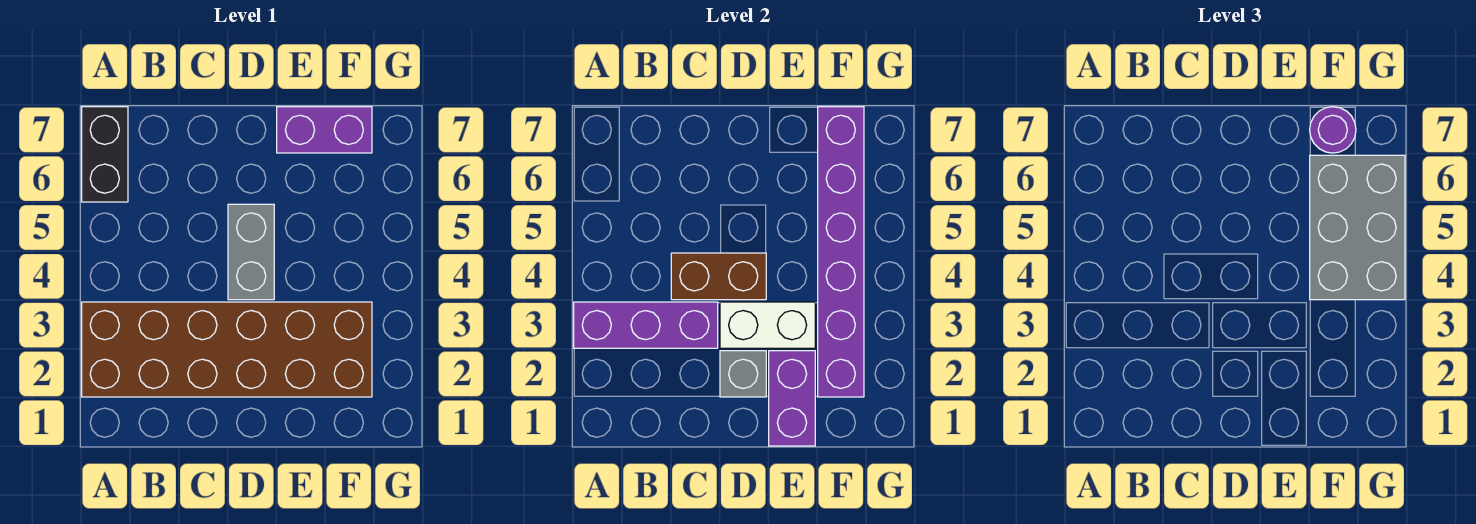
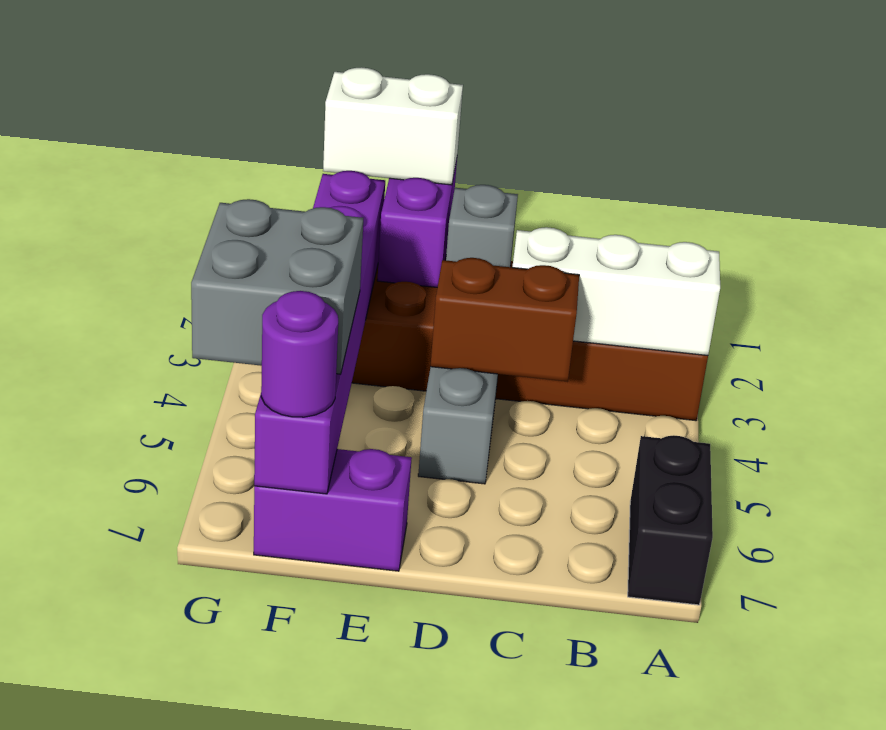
purple 1x3 brick [574,302,718,348] -> white 1x3 brick [512,227,720,355]
white 1x2 brick [720,302,815,348] -> white 1x2 brick moved to [323,67,463,185]
grey 2x3 brick [1310,155,1405,300] -> grey 2x2 brick [191,199,363,374]

